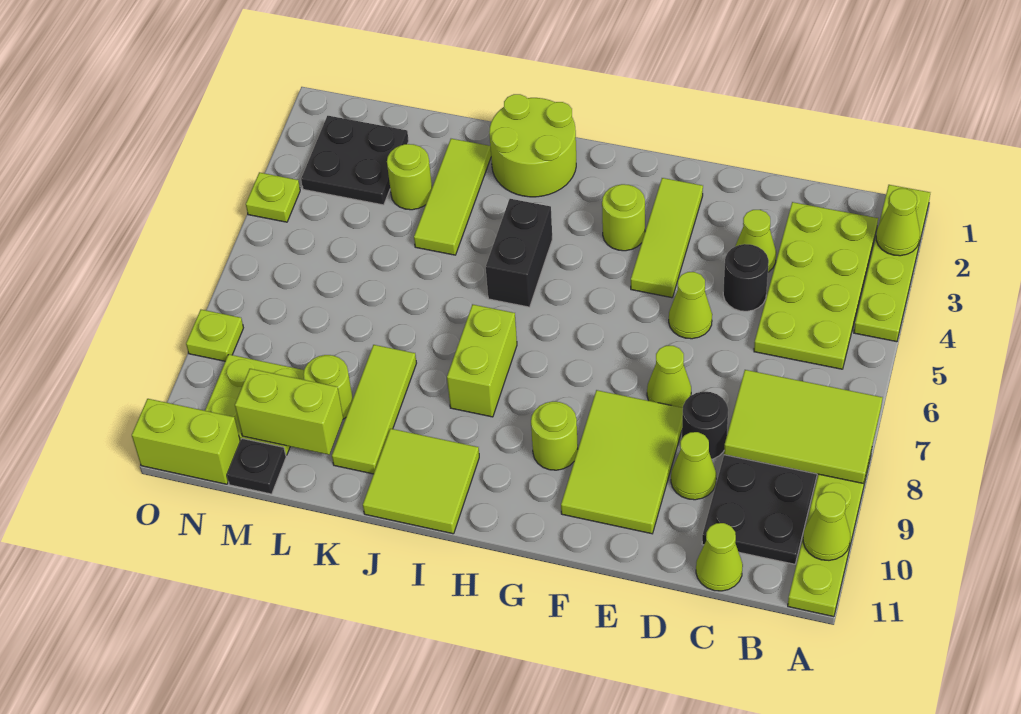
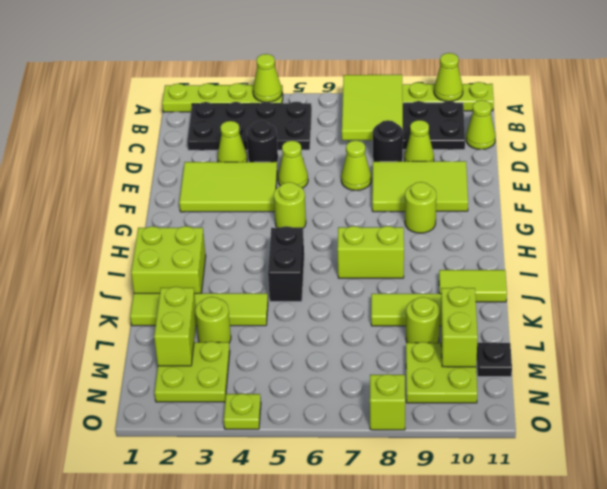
lime 1x1 cone [876,189,920,256] -> lime 1x1 cone moved to [253,54,282,102]
lime 2x4 plate [754,202,878,369] -> black 2x4 plate [187,102,312,150]
lime 1x3 tile [631,178,703,298] -> lime 2x3 tile [179,162,277,212]
lime 1x1 round brick [602,184,645,251] -> lime 1x1 round brick moved to [274,182,306,228]
lime 2x2 round brick [489,94,576,197] -> lime 2x2 brick [131,226,206,293]
black 1x2 brick [486,199,552,307] -> black 1x2 brick turned to [268,226,304,302]
lime 2x2 tile [363,429,479,534] -> lime 1x2 tile [439,270,507,302]
lime 1x3 tile [414,139,491,255] -> lime 1x4 tile [130,293,268,326]
black 2x2 plate [301,116,409,205] -> lime 2x2 plate [155,342,230,402]
lime 1x2 brick [132,399,240,484] -> lime 1x2 brick moved to [154,287,196,366]
lime 1x1 plate [186,310,243,361] -> lime 1x1 brick [370,374,405,430]

